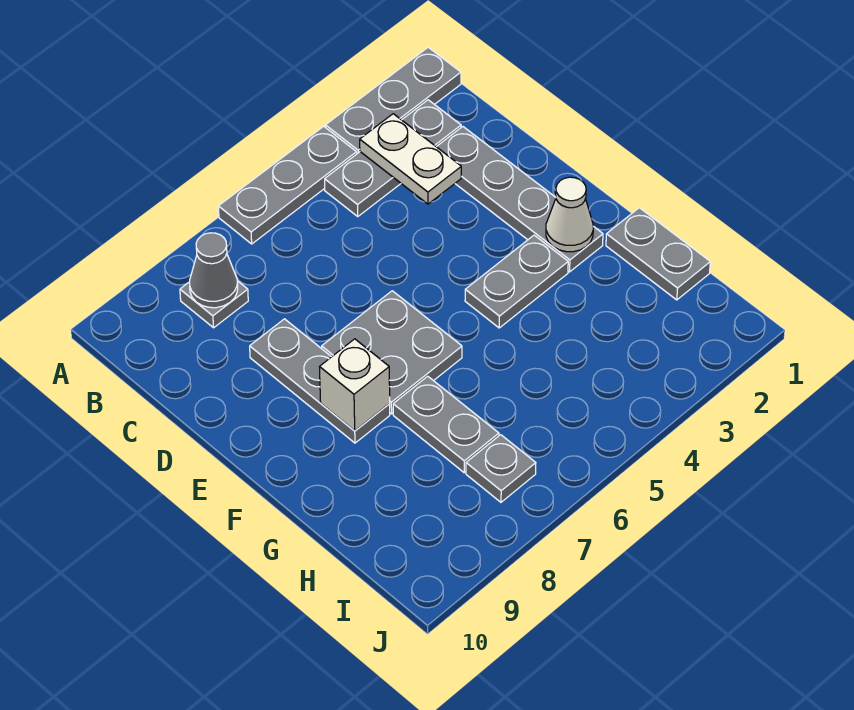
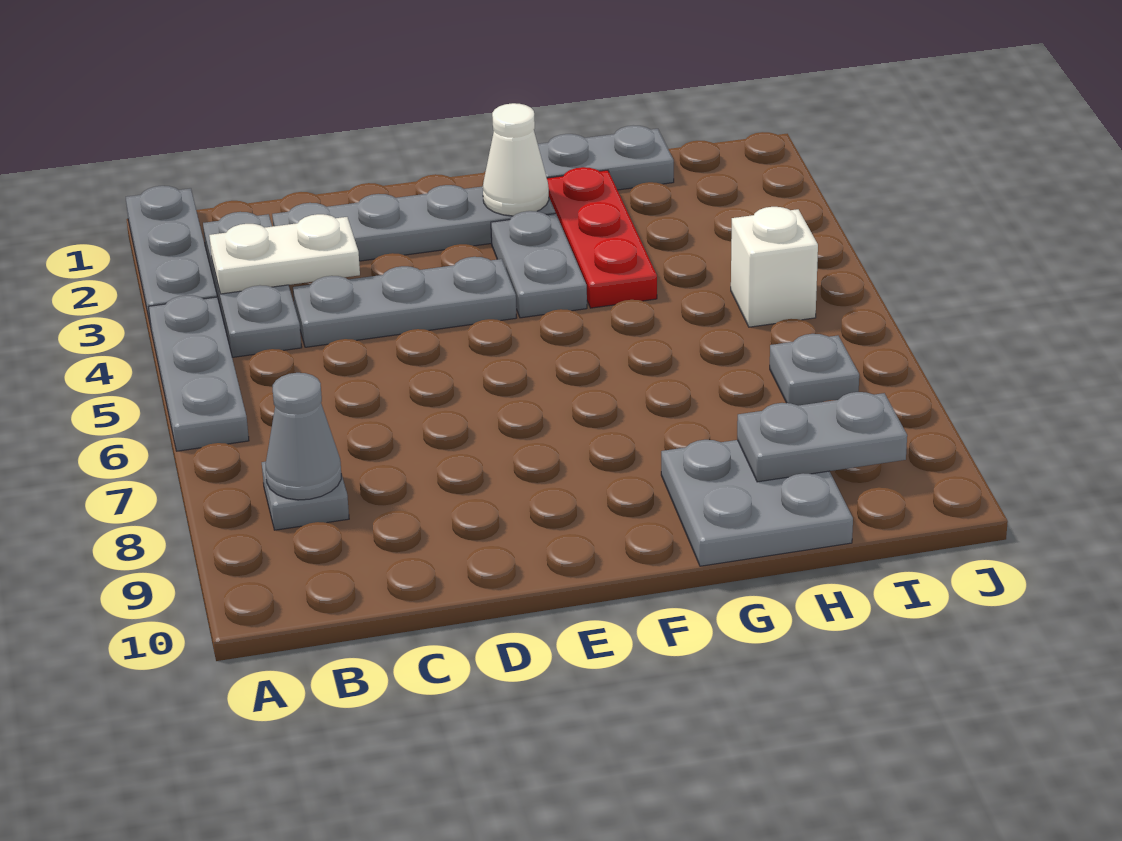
grey 1x3 plate [250,319,390,443] -> grey 1x3 plate moved to [293,257,517,347]
grey 2x2 plate [322,291,462,414] -> grey 2x2 plate moved to [661,440,853,566]
white 1x1 brick [320,339,390,431] -> white 1x1 brick moved to [731,207,818,327]
none -> red 1x3 plate [547,167,657,308]
grey 1x2 plate [393,376,499,473] -> grey 1x2 plate moved to [737,392,907,482]

